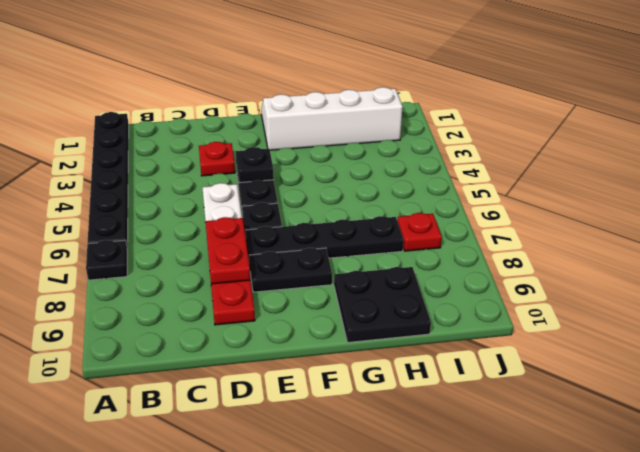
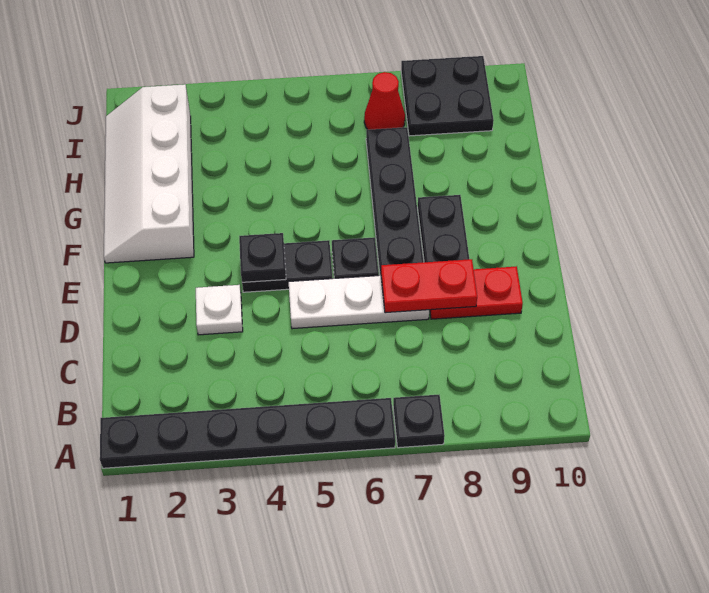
red 1x1 plate [199,142,235,176] -> white 1x1 plate [196,285,243,335]
black 2x2 plate [334,267,431,342] -> black 2x2 plate moved to [401,56,494,136]
red 1x1 plate [397,213,442,251] -> red 1x1 cone [364,72,405,130]

